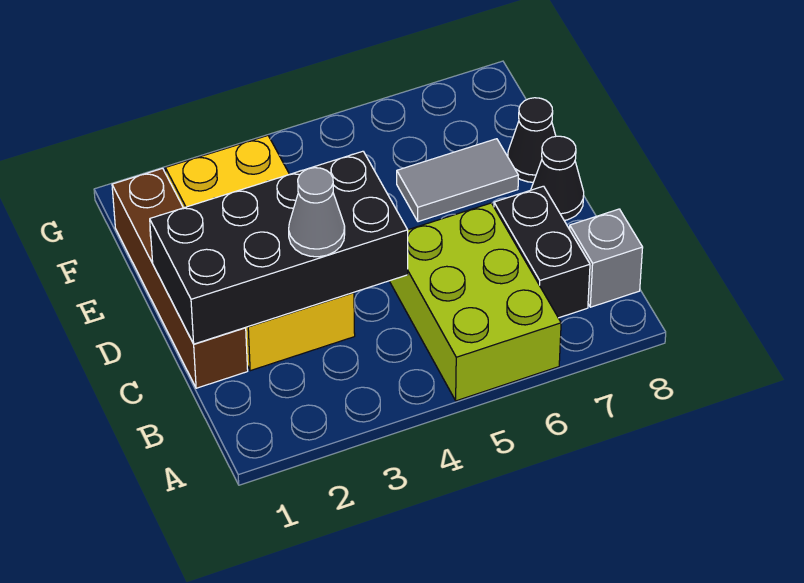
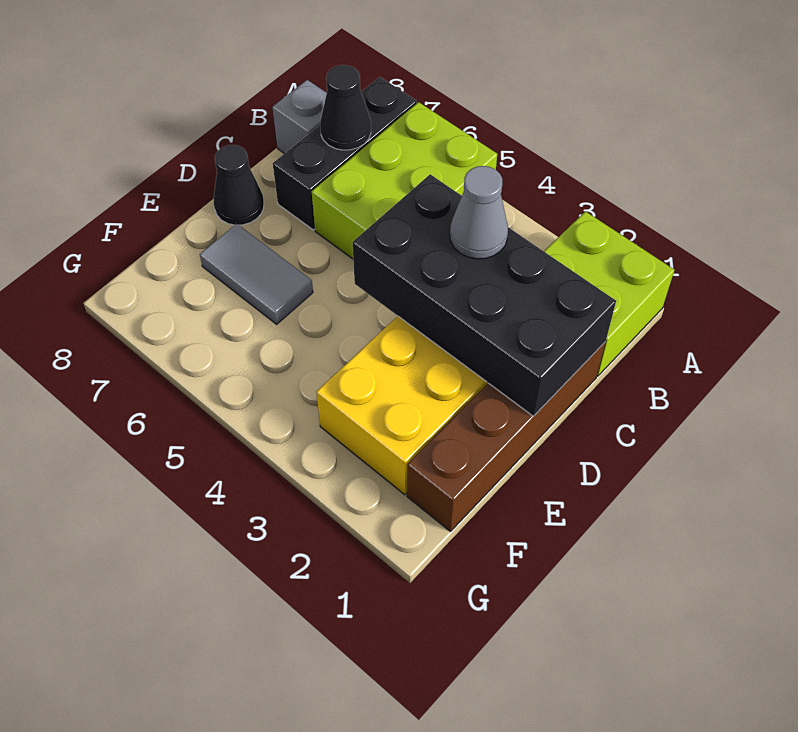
none -> lime 2x2 brick [544,212,674,376]
black 1x2 brick [494,186,590,318] -> black 1x3 brick [273,77,417,230]
black 1x1 cone [508,98,556,182] -> black 1x1 cone moved to [320,65,371,150]

